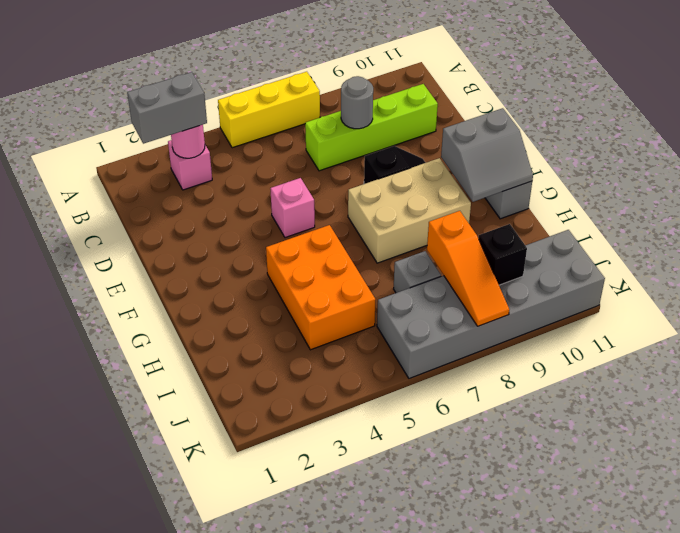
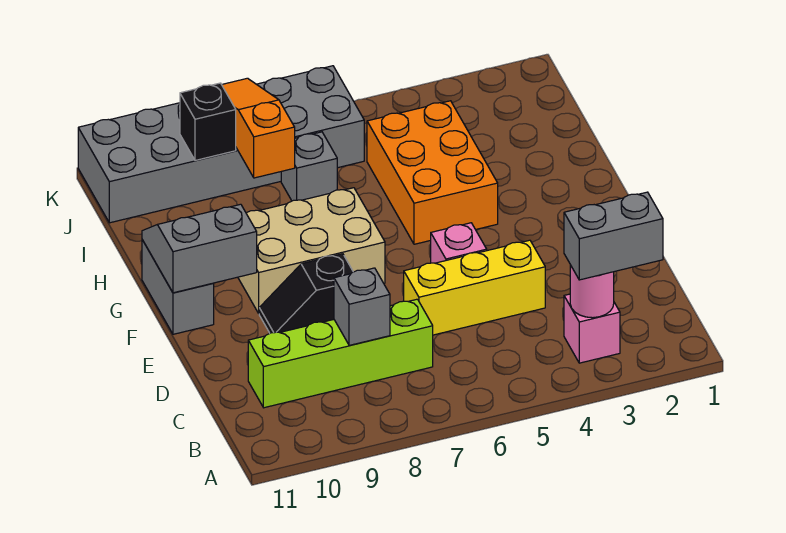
yellow 1x3 brick [218,72,320,148] -> yellow 1x3 brick moved to [404,240,545,335]
grey 1x1 round brick [341,76,373,129] -> grey 1x1 brick [334,268,390,345]

